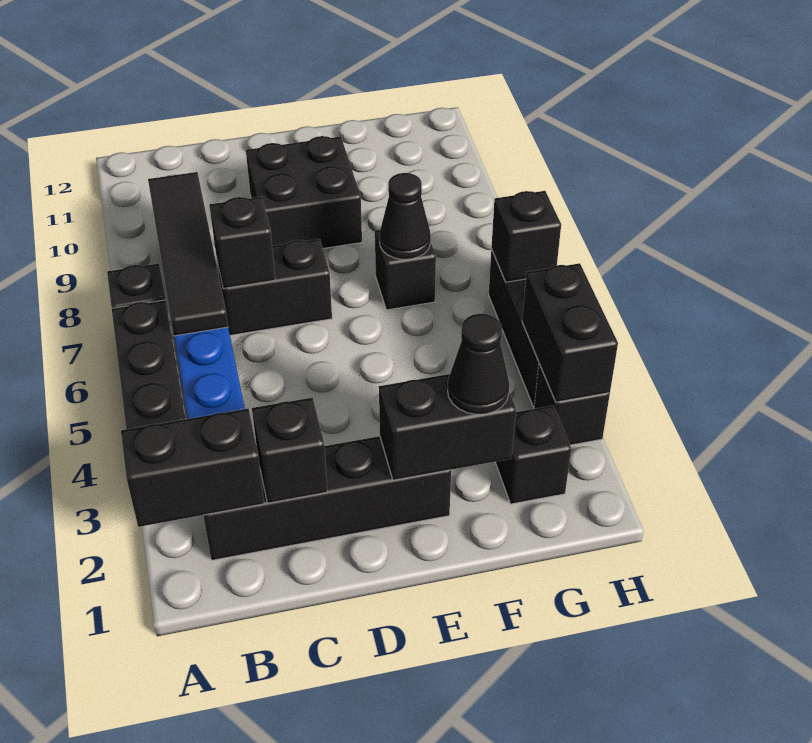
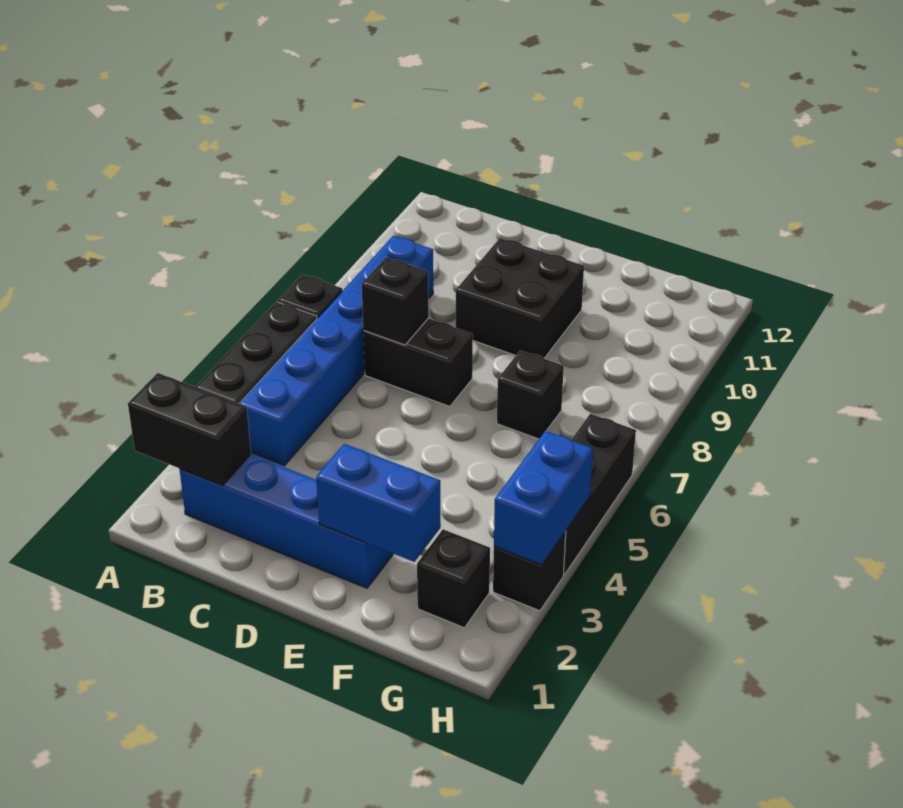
black 1x4 brick [203,436,451,560] -> blue 1x4 brick [180,455,393,588]
black 1x4 tile [148,172,228,336] -> none
black 1x1 brick [252,398,327,503] -> none
black 1x2 brick [379,374,516,480] -> blue 1x2 brick [316,444,441,562]
black 1x1 cone [448,314,509,414] -> none
black 1x1 cone [379,173,431,259] -> none
black 1x2 brick [522,263,618,402] -> blue 1x2 brick [494,431,593,565]
black 1x1 brick [491,191,561,282] -> none

